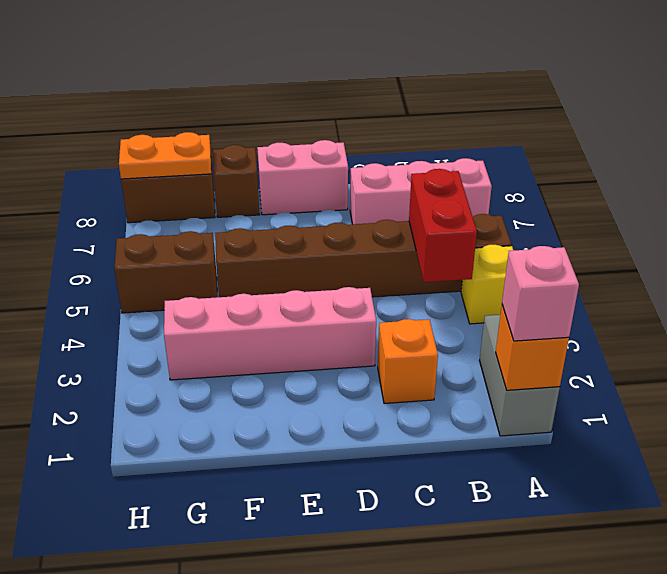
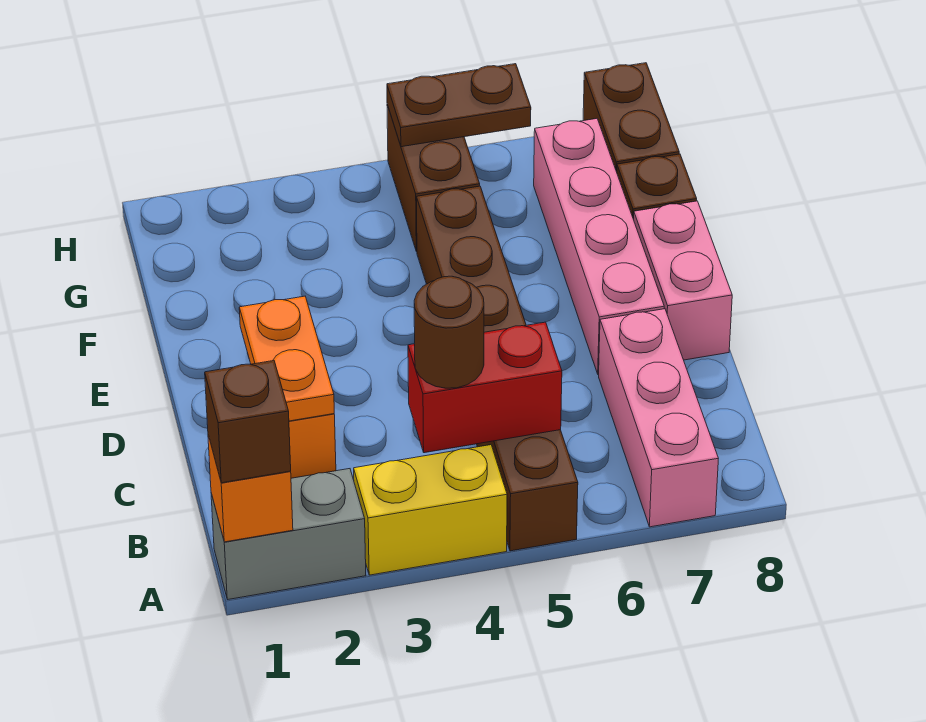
pink 1x1 brick [502,246,579,341] -> brown 1x1 brick [205,361,291,483]
yellow 1x1 brick [461,245,513,324] -> yellow 1x2 brick [354,445,507,575]
none -> brown 1x1 round brick [414,276,484,388]
pink 1x4 brick [164,287,376,380] -> pink 1x4 brick moved to [534,119,664,374]
orange 1x2 plate [119,132,211,179] -> orange 1x2 plate moved to [239,296,334,421]
none -> brown 1x2 plate [387,64,531,147]

